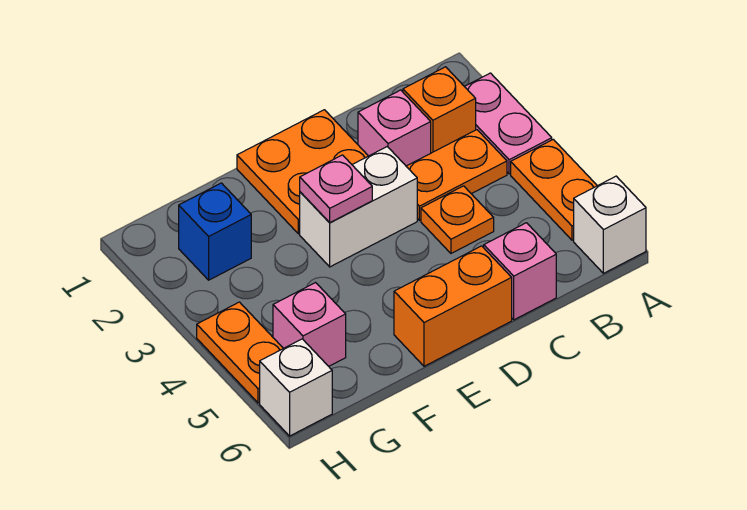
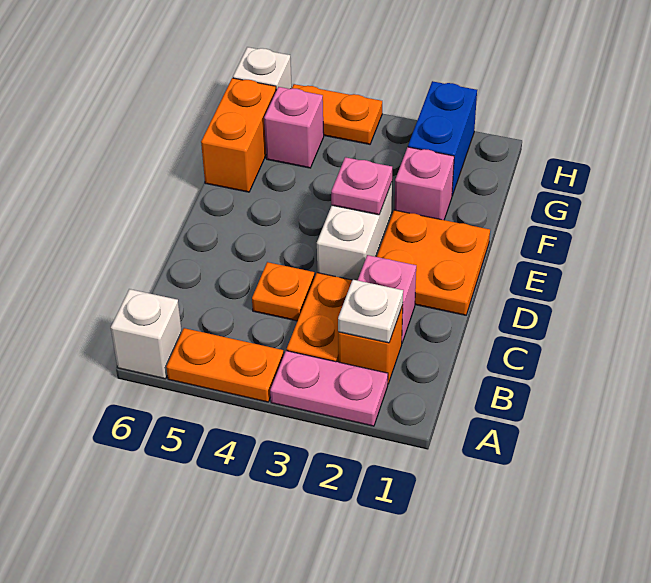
none -> white 1x1 plate [338,280,403,343]
pink 1x1 brick [484,223,556,320] -> pink 1x1 brick moved to [394,147,454,220]
orange 1x2 brick [394,246,512,366] -> orange 1x2 brick moved to [201,78,276,192]
blue 1x1 brick [179,183,251,280] -> blue 1x2 brick [408,81,477,196]

